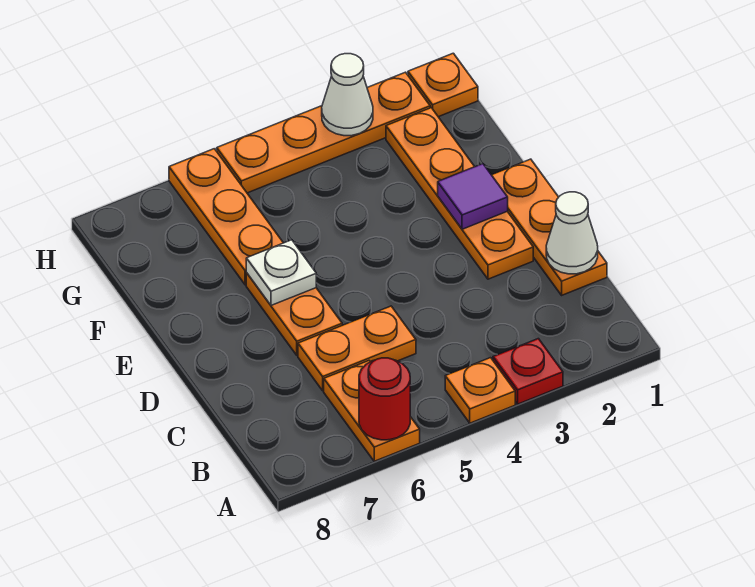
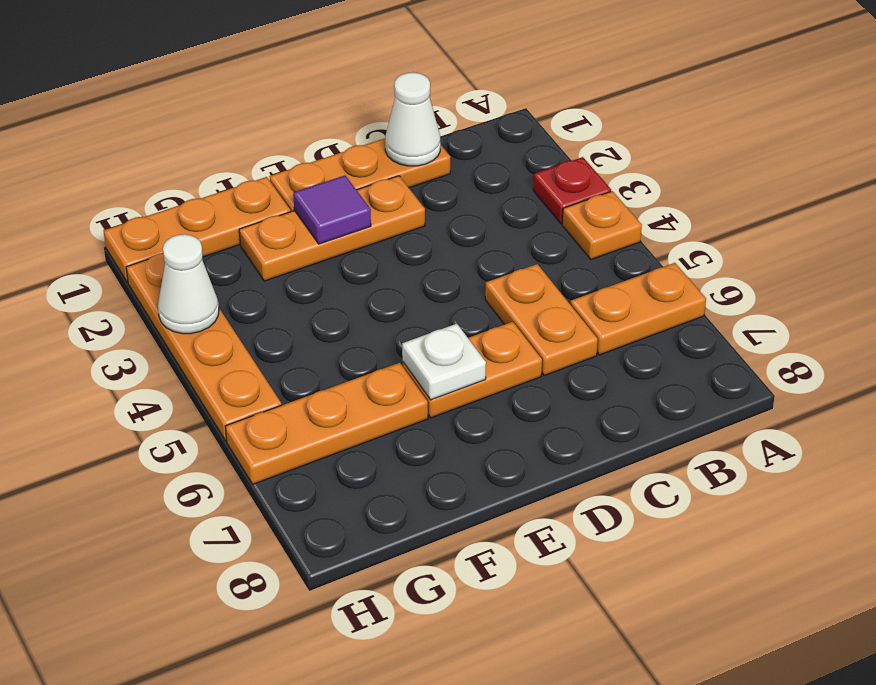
red 1x1 round brick [359,358,410,440] -> none
orange 1x4 plate [386,108,533,279] -> orange 1x3 plate [239,176,425,281]
orange 1x1 plate [408,53,478,117] -> orange 1x3 plate [103,177,291,282]

